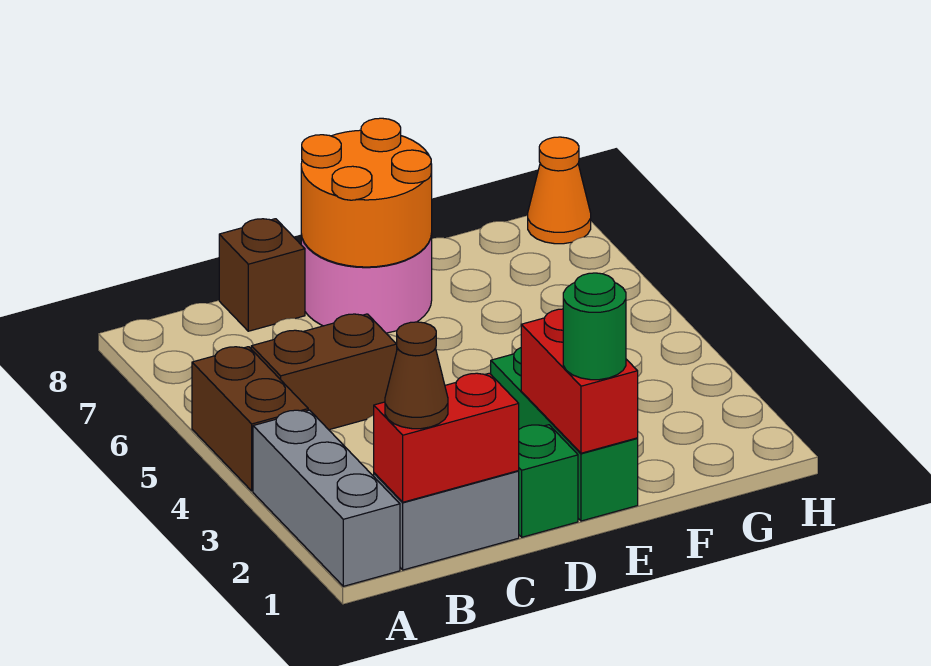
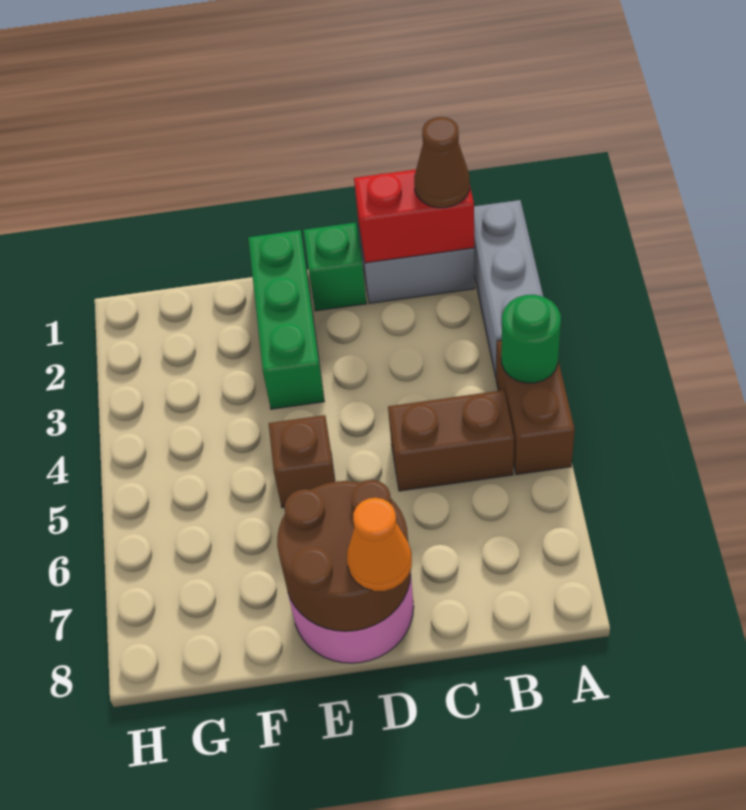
brown 1x1 brick [219,219,305,331] -> brown 1x1 brick moved to [269,415,335,508]
orange 2x2 round brick [301,118,432,267] -> brown 2x2 round brick [277,480,411,631]
red 1x2 brick [521,309,638,453] -> none
green 1x1 round brick [563,273,626,380] -> green 1x1 round brick moved to [501,295,561,383]
orange 1x1 cone [528,137,591,244] -> orange 1x1 cone moved to [347,498,412,591]

